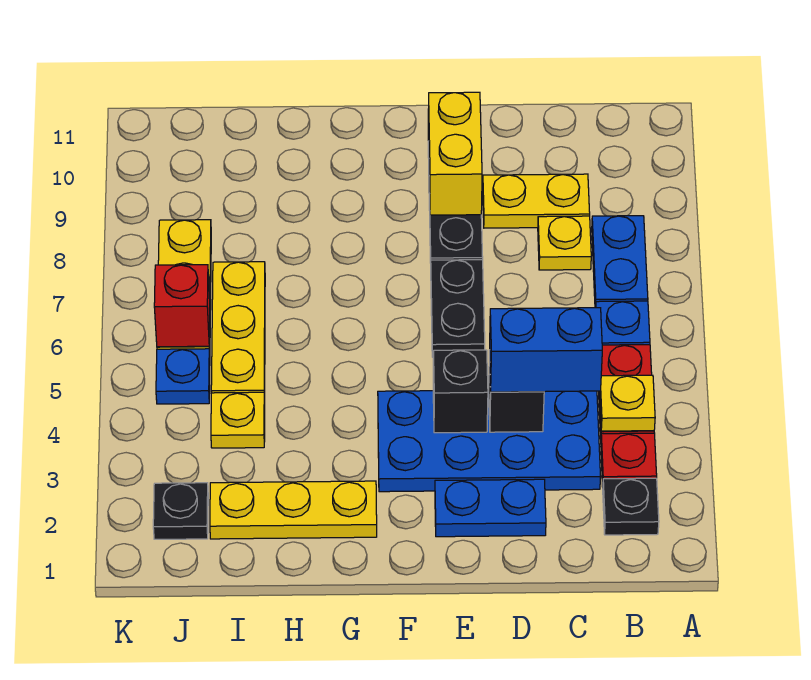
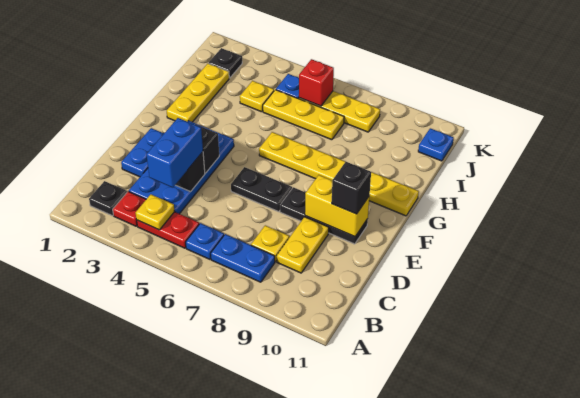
none -> black 1x1 brick [332,162,371,214]
none -> yellow 1x6 plate [259,132,419,216]
none -> blue 1x1 plate [418,128,454,161]

